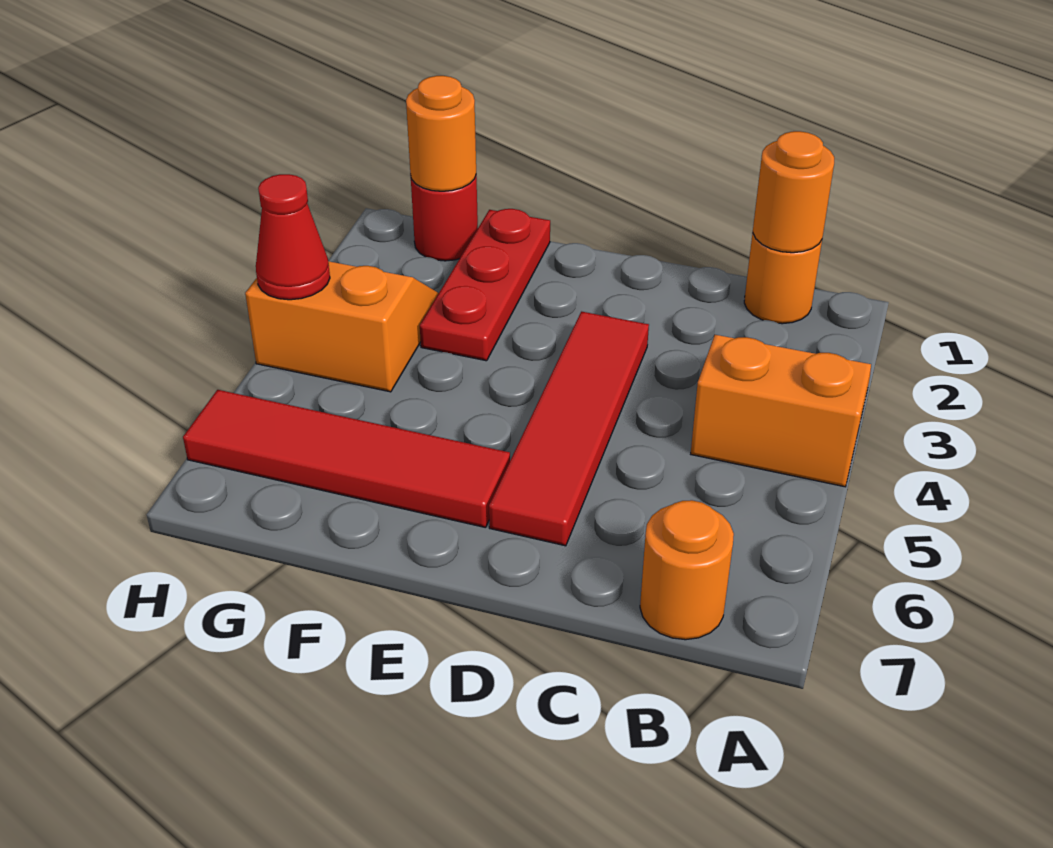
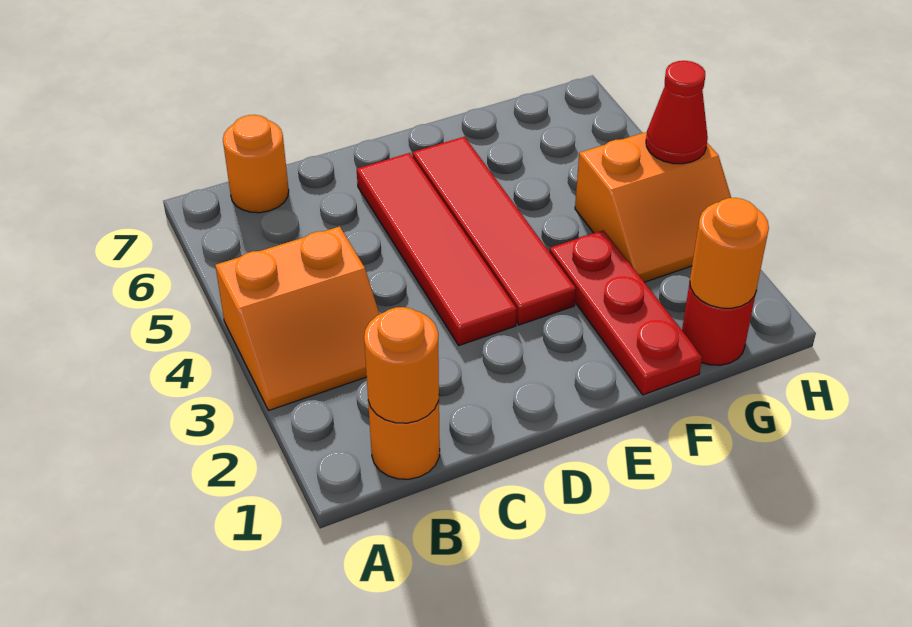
red 1x4 tile [183,390,510,528] -> red 1x4 tile turned to [413,137,576,325]

